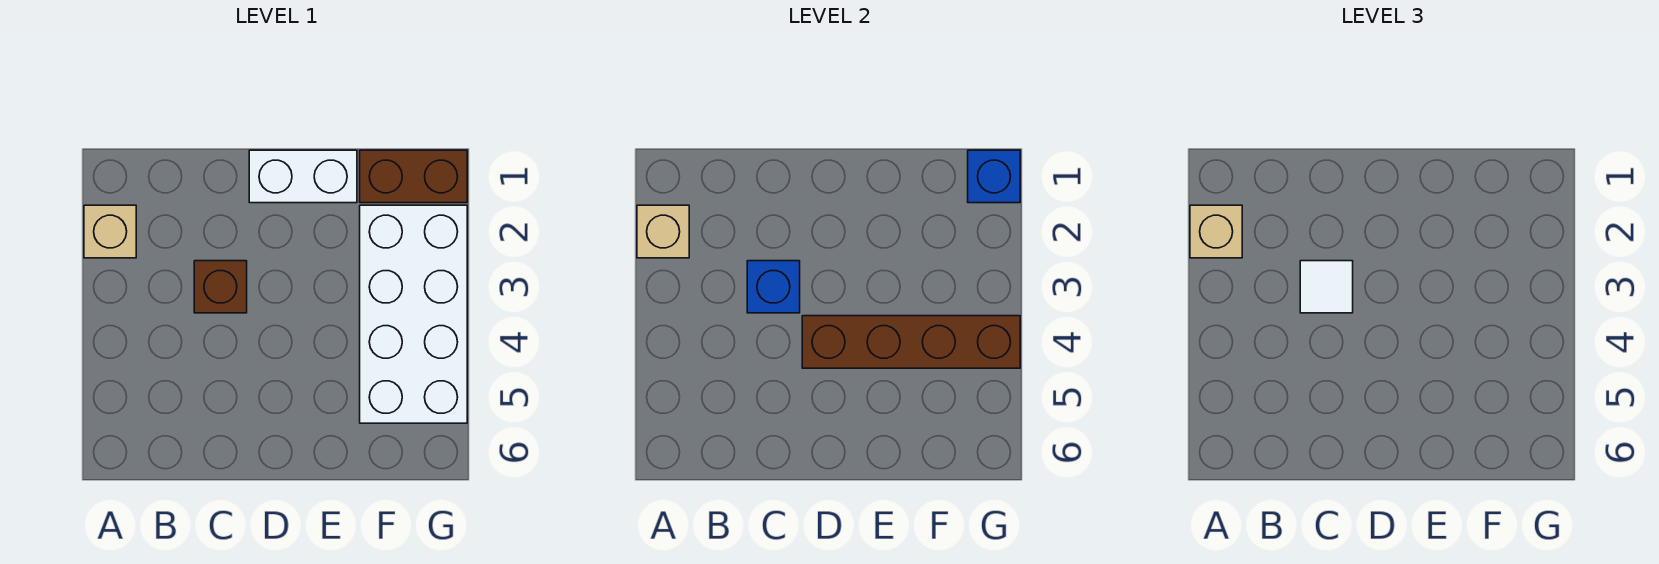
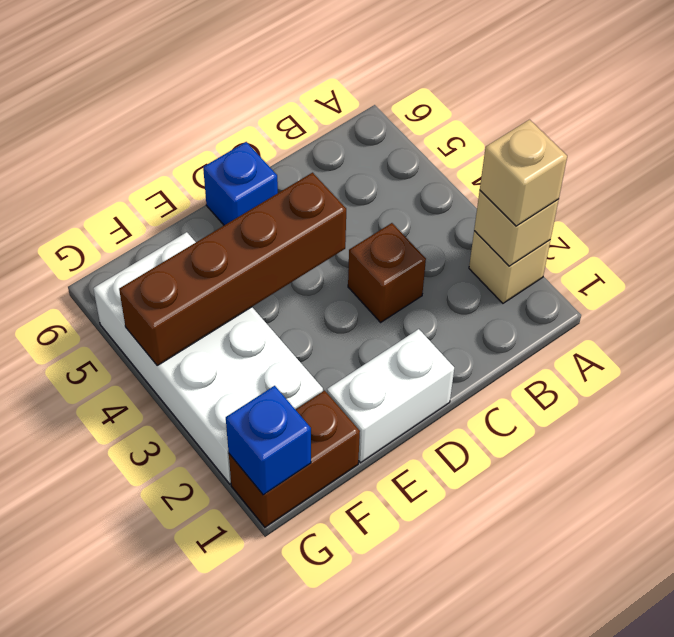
blue 1x1 brick [747,261,800,313] -> blue 1x1 brick moved to [203,142,278,225]
white 1x1 tile [1300,261,1353,313] -> none

